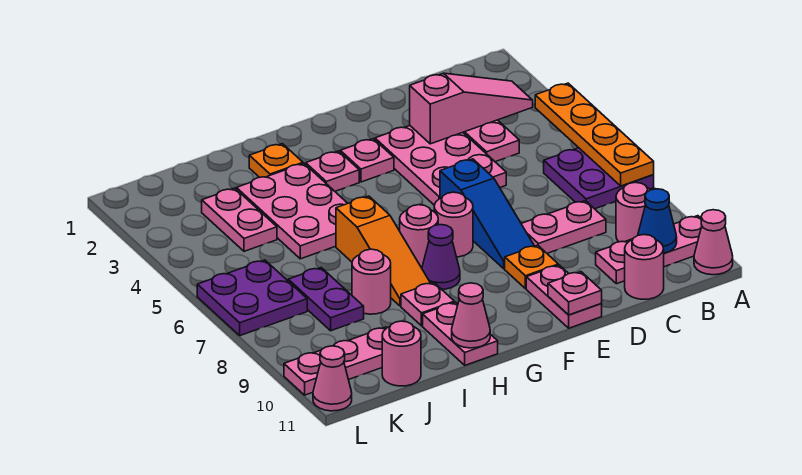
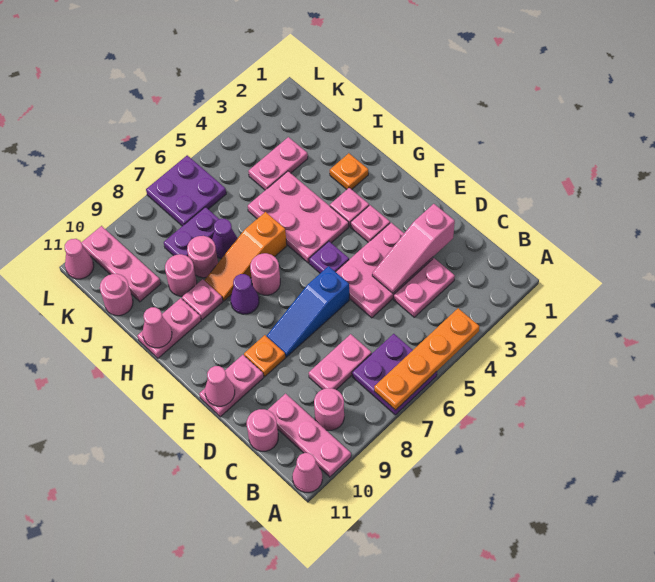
pink 1x3 slope [410,73,533,144] -> pink 1x3 slope turned to [372,204,455,293]
blue 1x1 cone [638,189,677,253] -> none
pink 1x2 plate [521,201,606,253] -> pink 1x2 plate turned to [309,334,371,390]
pink 1x1 plate [548,272,602,315] -> pink 1x1 cone [205,366,235,406]
none -> purple 1x1 plate [309,241,349,273]
pink 1x1 round brick [434,192,473,257] -> pink 1x1 round brick moved to [165,254,197,296]
pink 2x3 plate [236,163,348,259] -> pink 2x3 plate turned to [248,171,349,263]
none -> purple 1x1 cone [212,219,238,259]

